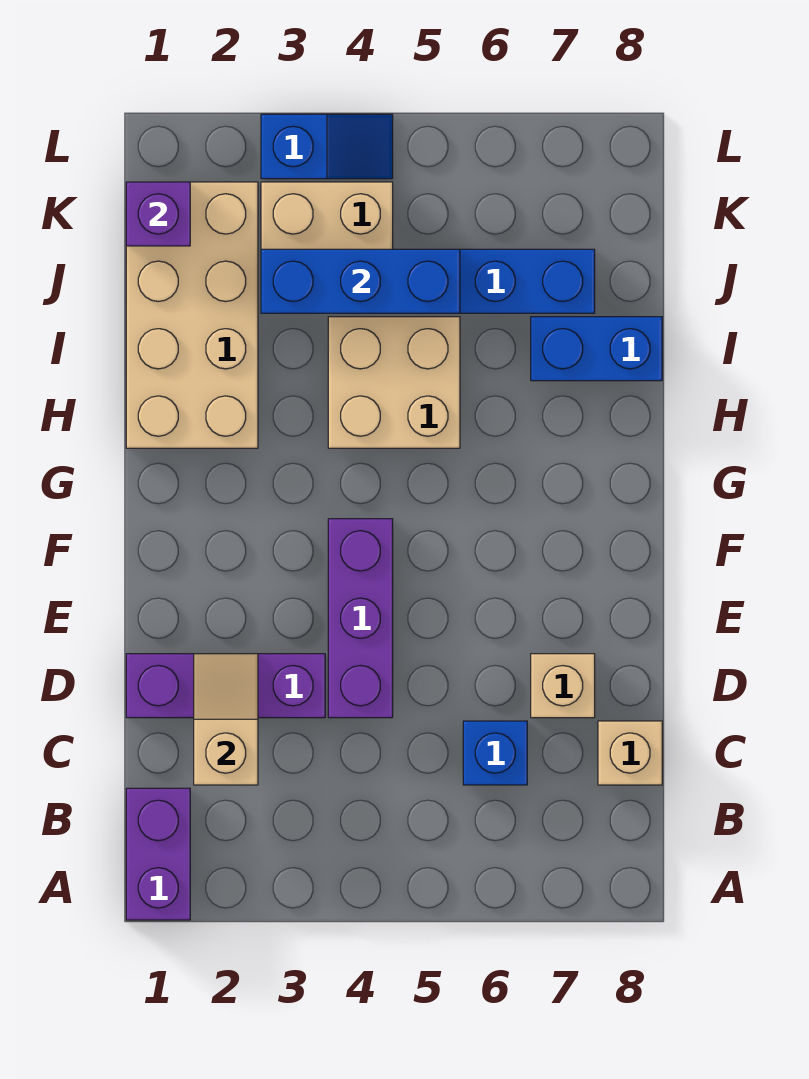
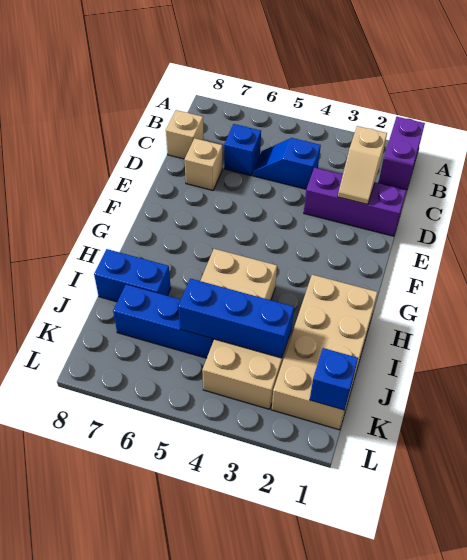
purple 1x3 brick [328,519,393,718] -> none
purple 1x1 brick [126,182,190,246] -> blue 1x1 brick [310,348,358,410]
blue 1x2 slope [261,114,393,179] -> blue 1x2 slope moved to [253,138,321,189]

